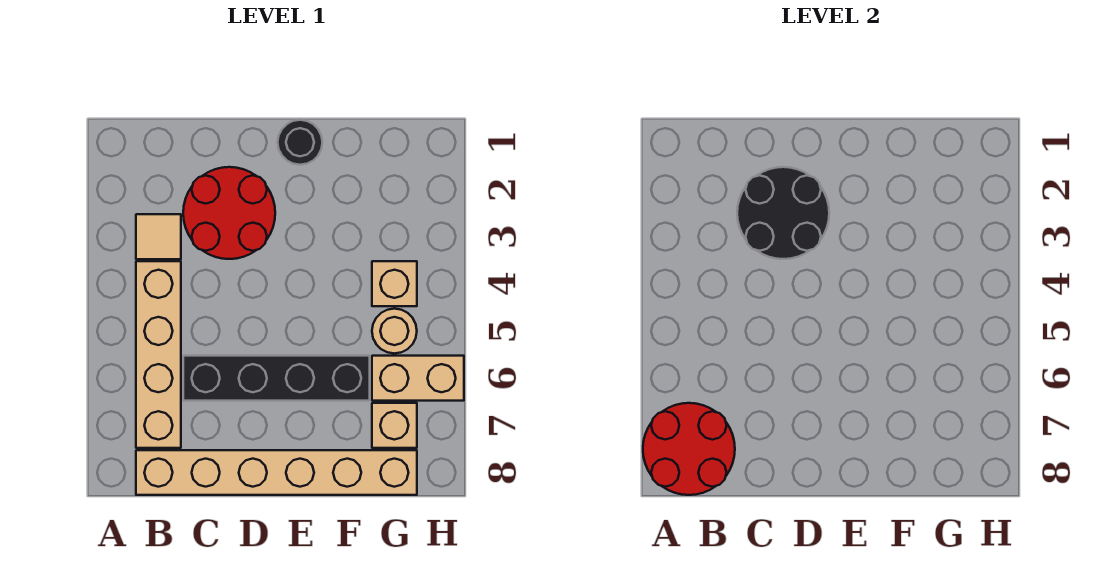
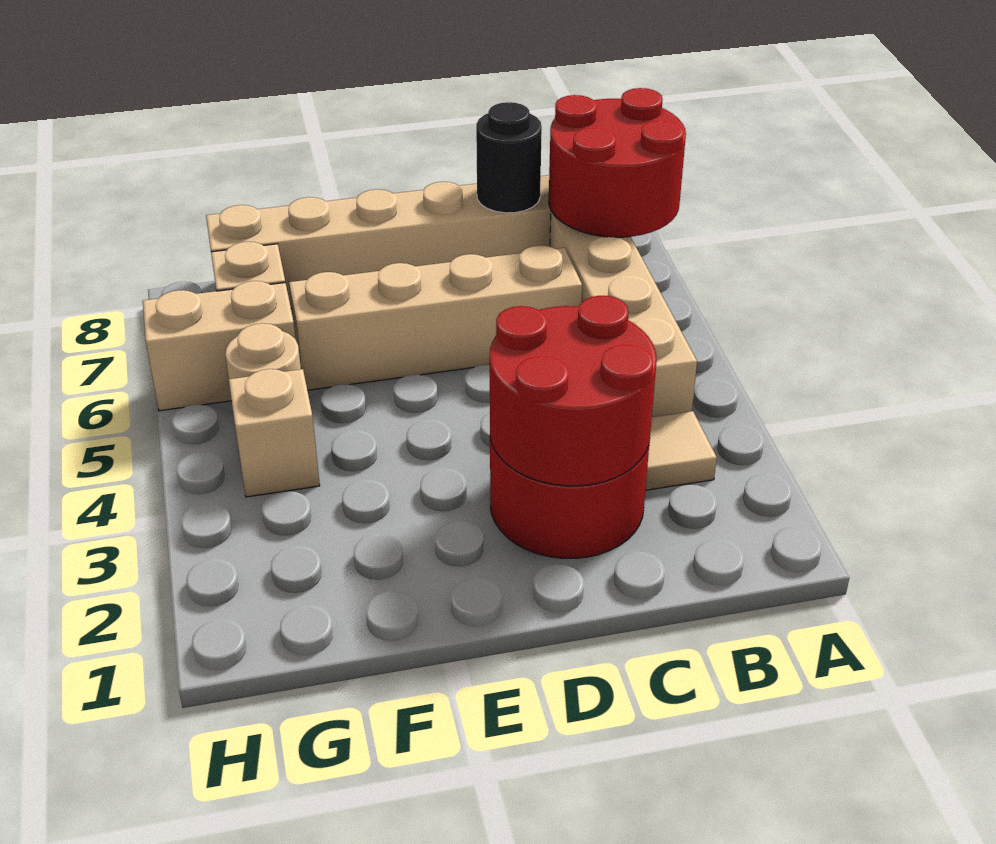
black 2x2 round brick [737,167,829,259] -> red 2x2 round brick [490,296,657,486]
black 1x4 brick [183,356,370,401] -> tan 1x4 brick [289,245,582,390]
black 1x1 round brick [278,120,322,165] -> black 1x1 round brick moved to [476,102,542,213]

